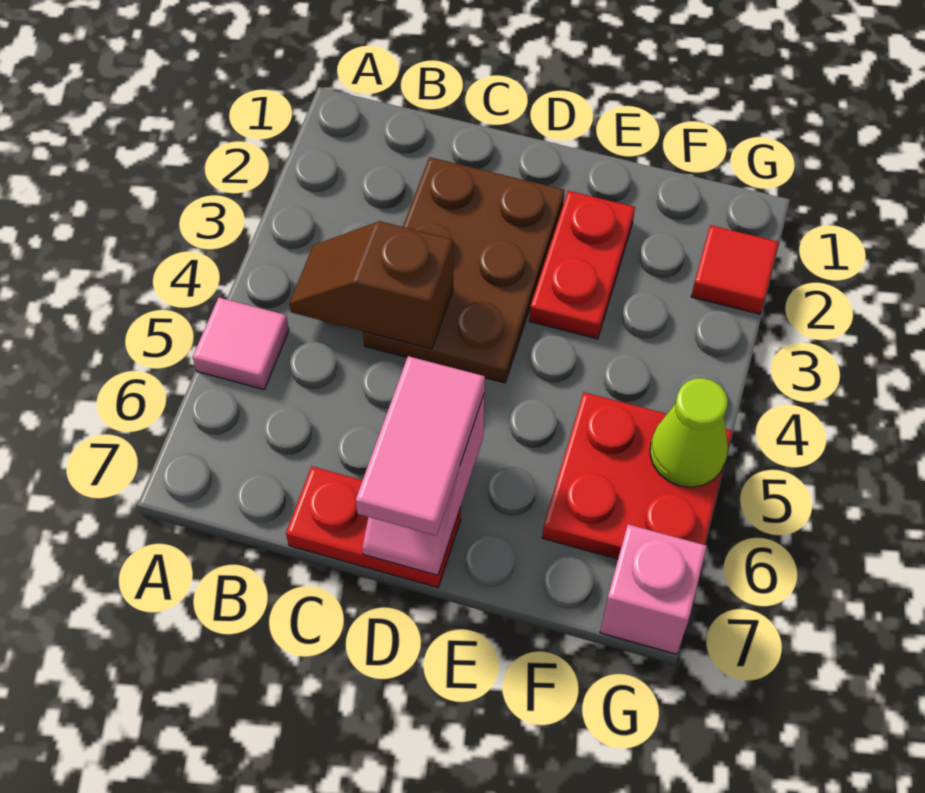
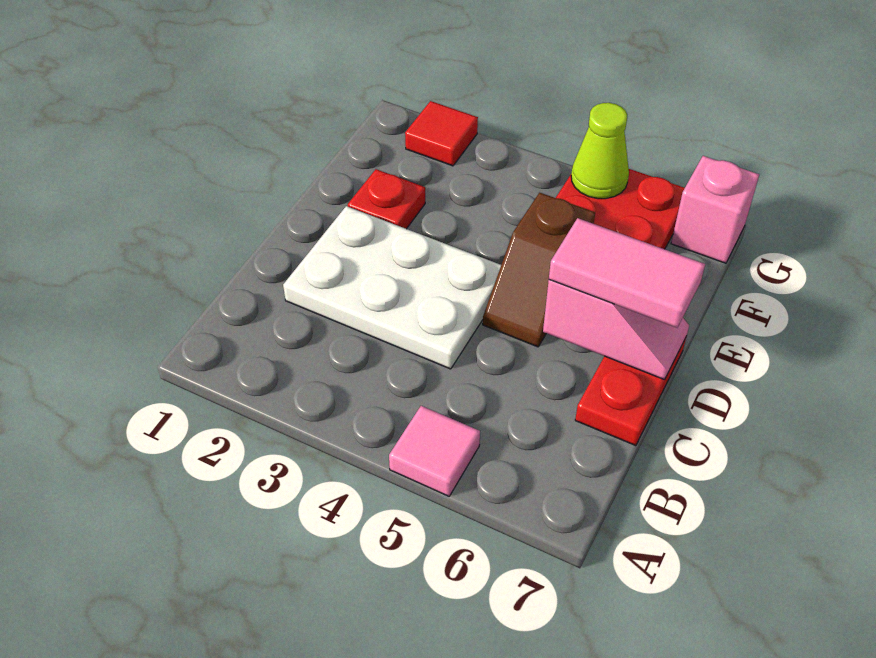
brown 1x2 slope [289,221,453,349] -> brown 1x2 slope moved to [483,193,595,347]
brown 2x3 plate [363,157,565,383] -> white 2x3 plate [283,206,501,369]
red 1x2 plate [529,191,635,339] -> red 1x1 plate [348,169,425,229]

